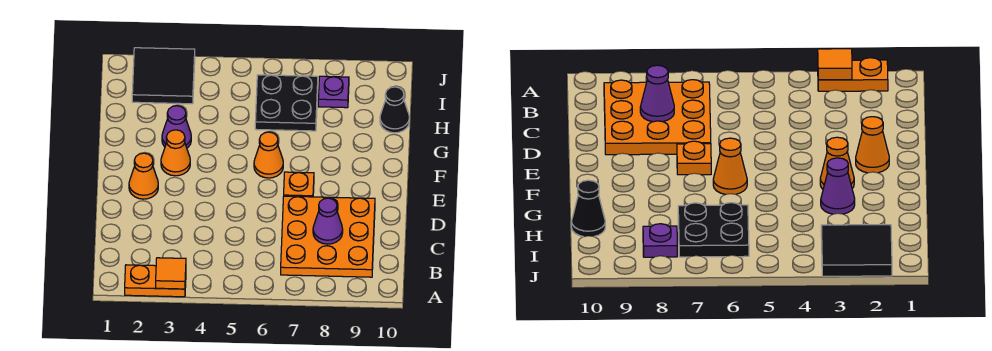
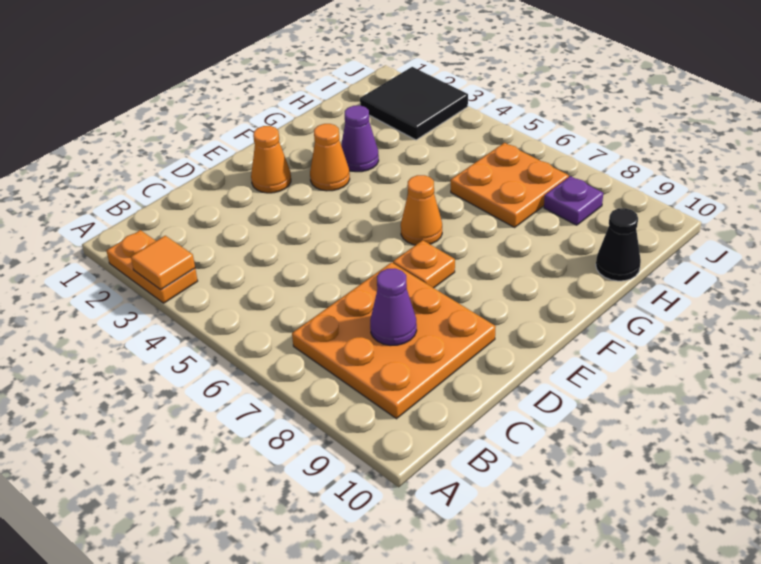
black 2x2 plate [255,75,318,131] -> orange 2x2 plate [451,143,569,227]

